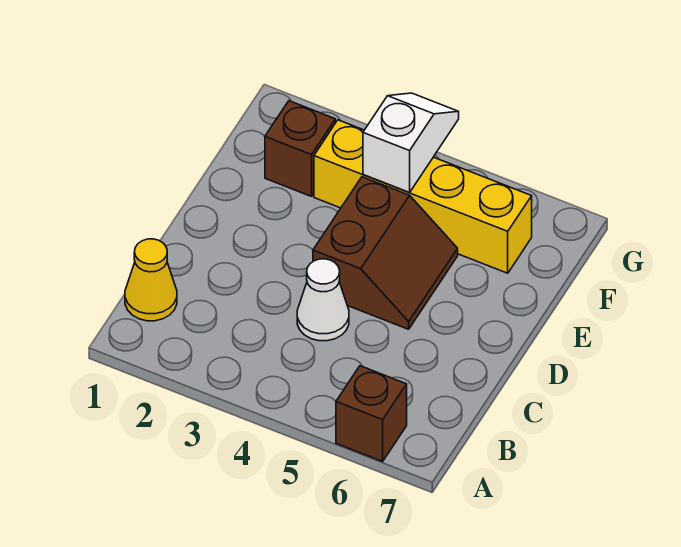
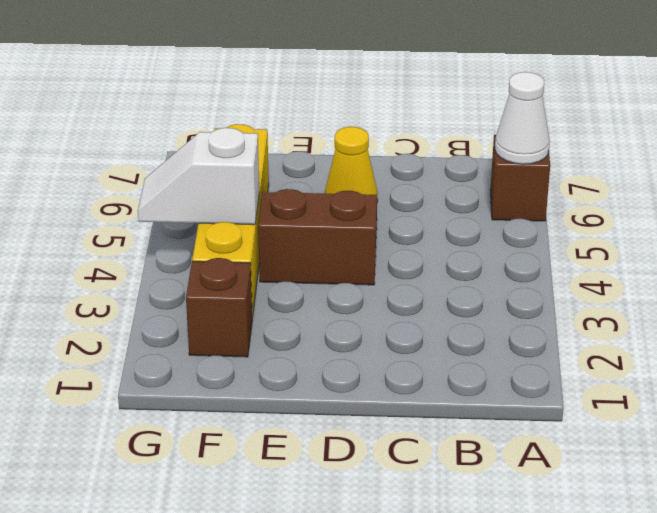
yellow 1x1 cone [125,239,177,321] -> yellow 1x1 cone moved to [325,127,378,202]
white 1x1 cone [297,259,349,341] -> white 1x1 cone moved to [495,72,550,164]

